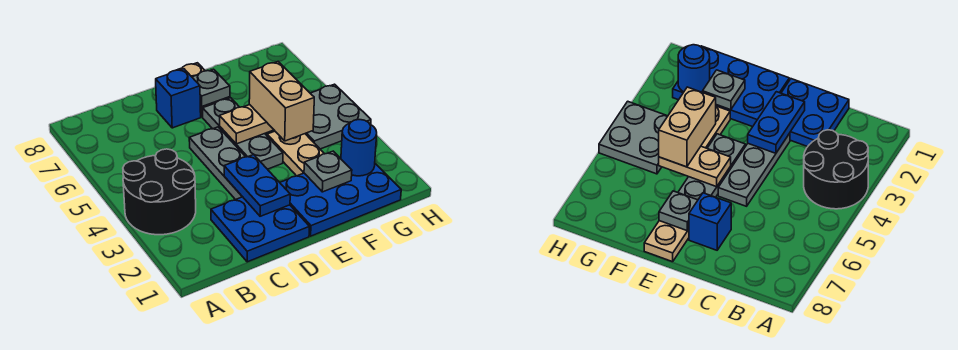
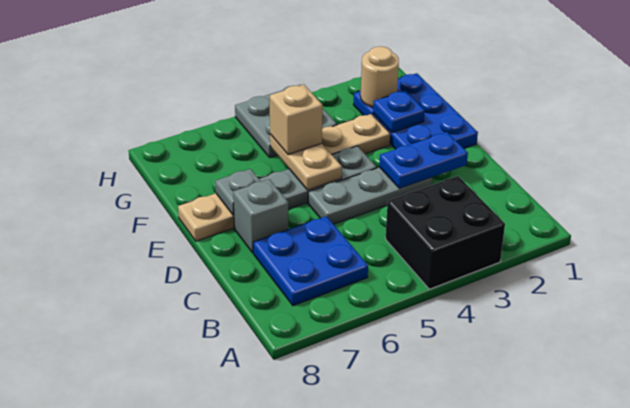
black 2x2 round brick [123,149,196,235] -> black 2x2 brick [386,176,505,289]
blue 2x2 plate [211,197,309,262] -> blue 2x2 plate moved to [253,216,368,306]
blue 1x1 brick [156,69,201,128] -> grey 1x1 brick [233,179,288,253]
grey 1x1 plate [304,151,352,192] -> blue 1x1 plate [373,91,425,133]
tan 1x2 brick [249,62,314,141] -> tan 1x1 brick [270,85,323,155]
blue 1x1 round brick [341,120,377,176] -> tan 1x1 round brick [361,46,399,107]

